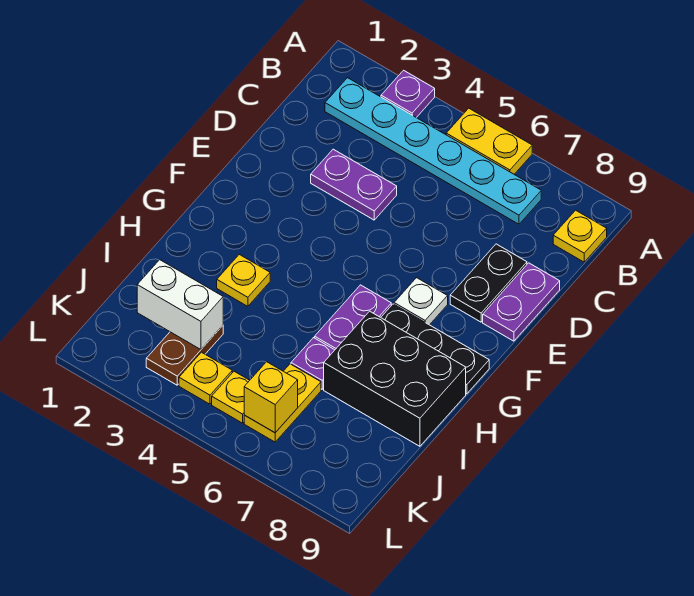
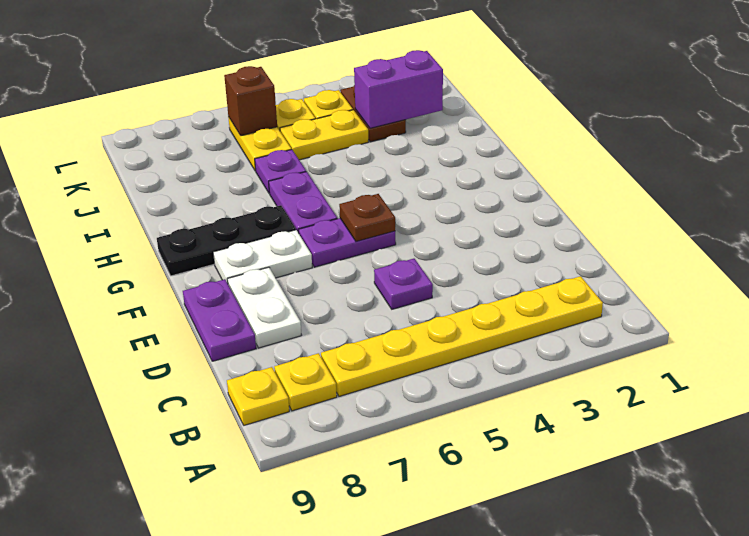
purple 1x1 plate [381,70,435,118] -> purple 1x1 plate moved to [374,259,433,309]
yellow 1x2 plate [446,108,532,174] -> yellow 1x2 plate moved to [280,110,368,160]
cyan 1x6 plate [325,78,541,224] -> yellow 1x6 plate [321,276,603,396]
purple 1x2 plate [311,149,397,220] -> purple 1x2 plate moved to [299,218,396,267]
black 1x2 plate [450,244,527,322] -> white 1x2 plate [227,267,301,348]
none -> brown 1x1 plate [339,194,395,241]
white 1x1 plate [394,278,448,325] -> white 1x2 plate [213,230,312,283]
yellow 1x1 plate [217,255,270,306] -> yellow 1x1 plate moved to [274,353,337,411]
black 2x3 brick [324,311,466,446] -> none
white 1x2 brick [137,260,223,349] -> purple 1x2 brick [354,50,443,128]
yellow 1x1 brick [244,362,298,433] -> brown 1x1 brick [224,66,277,136]

